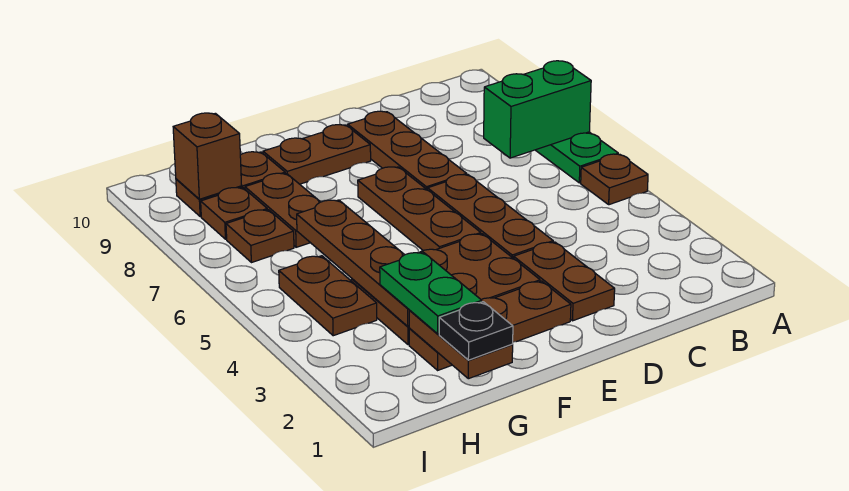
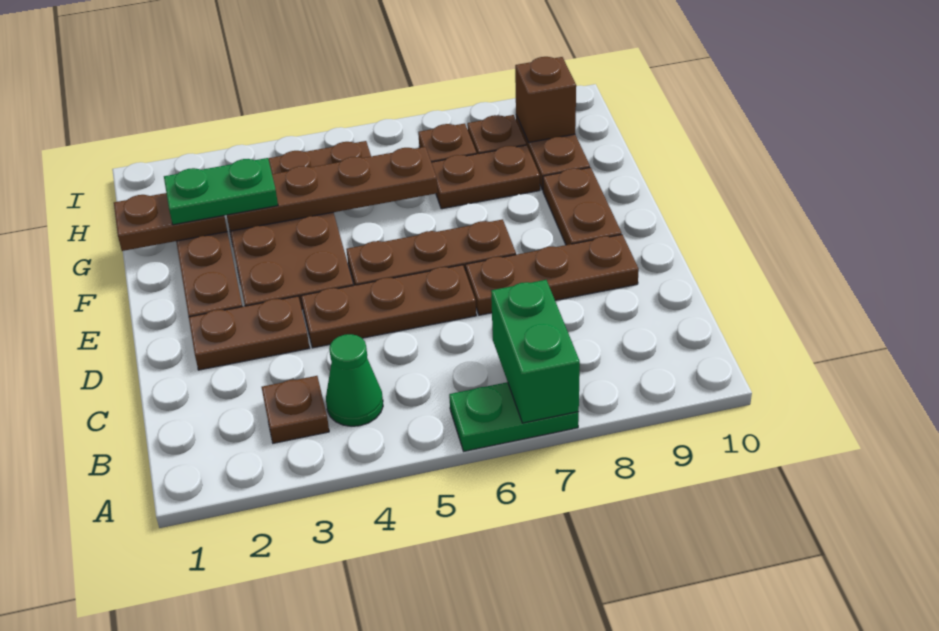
brown 1x1 plate [581,154,648,205] -> brown 1x1 plate moved to [262,376,329,443]
none -> green 1x1 cone [326,334,383,426]
black 1x1 plate [439,302,513,360] -> none

